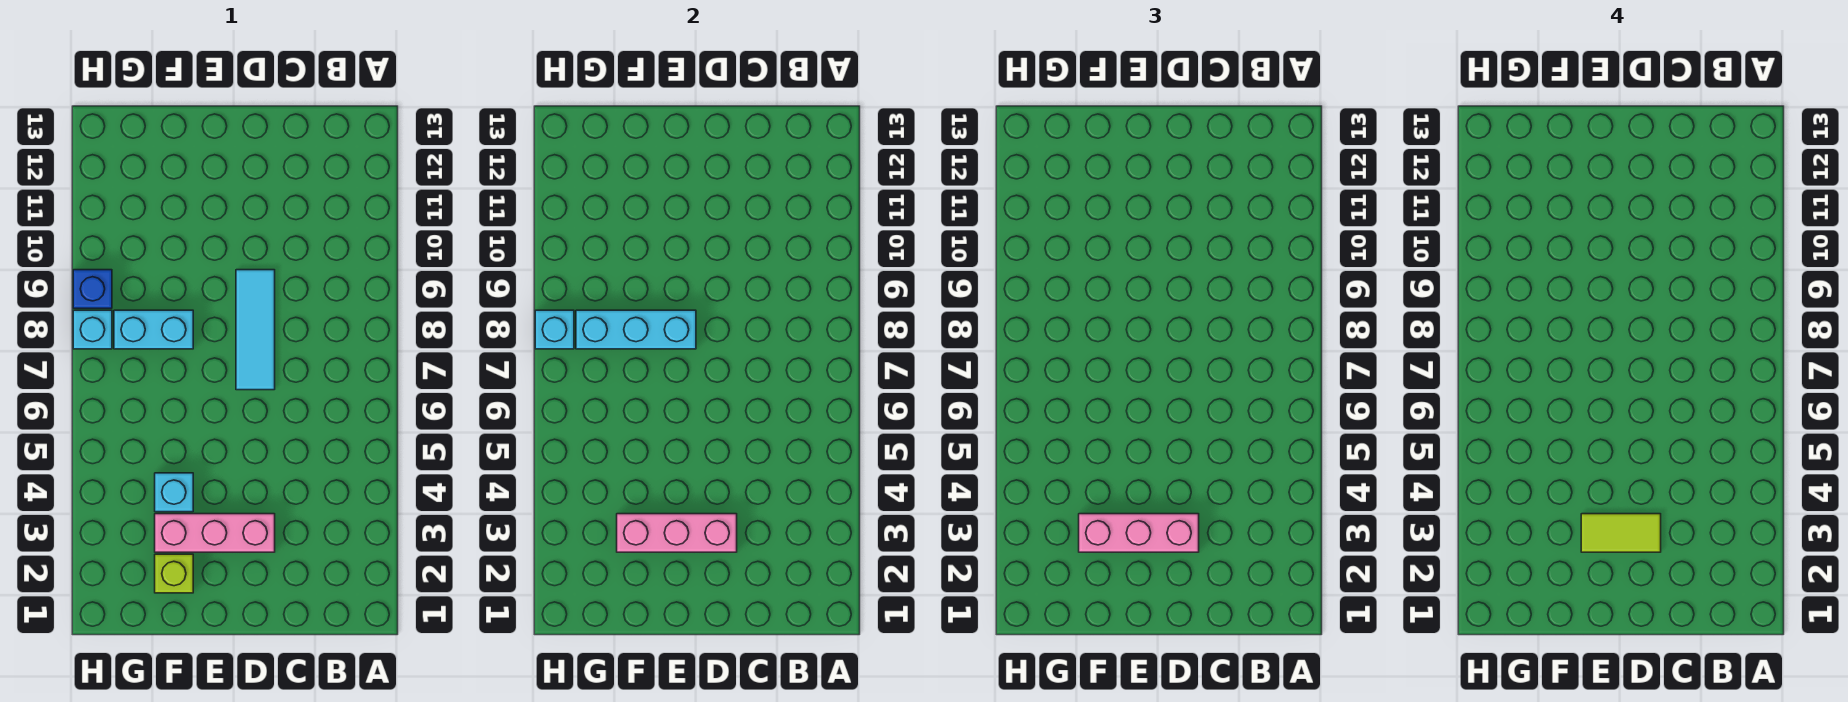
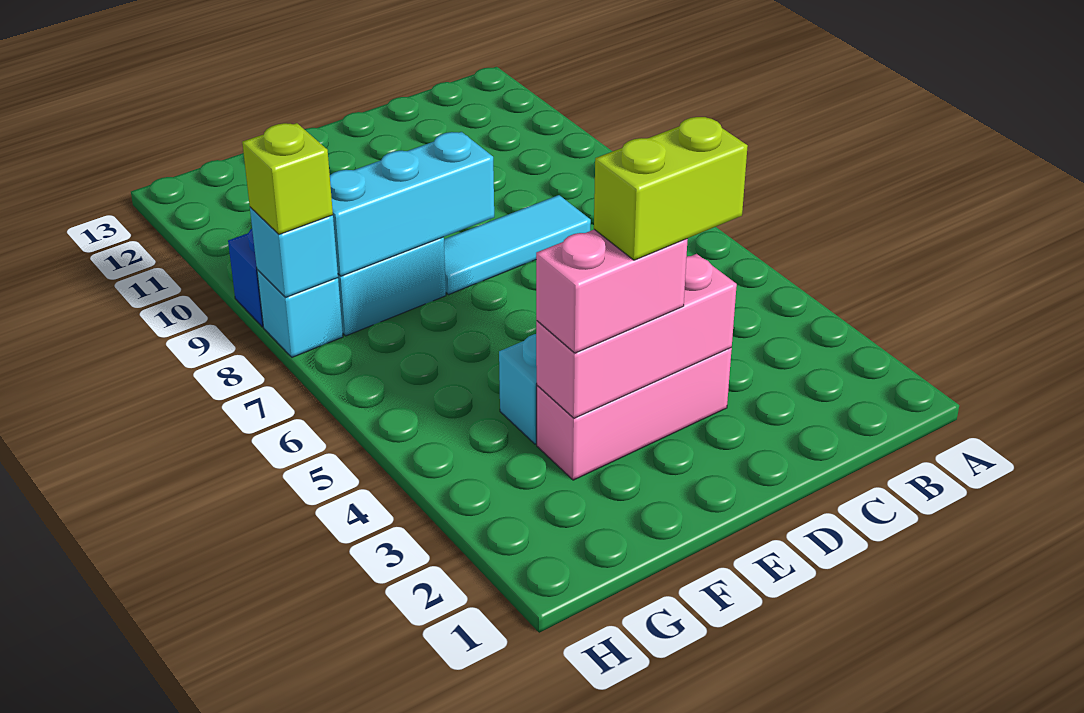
pink 1x3 brick [1079,514,1199,552] -> pink 1x2 brick [536,229,688,353]
lime 1x2 tile [1581,514,1661,552] -> lime 1x2 brick [594,117,748,260]
cyan 1x3 tile [236,270,275,390] -> cyan 1x3 tile turned to [444,195,591,295]
lime 1x1 brick [155,554,193,593] -> lime 1x1 brick moved to [242,123,333,234]

